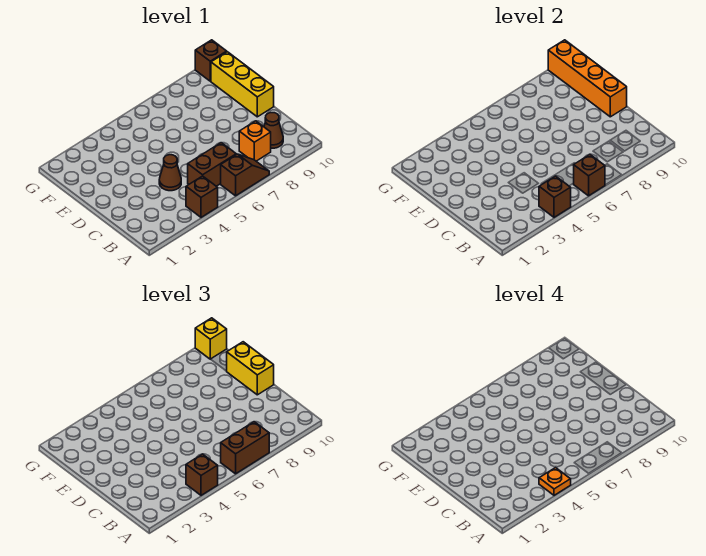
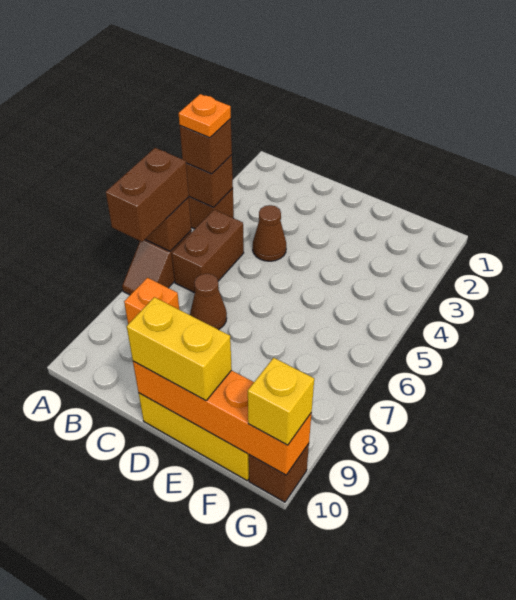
brown 1x1 cone [264,113,283,148] -> brown 1x1 cone moved to [190,274,227,330]

